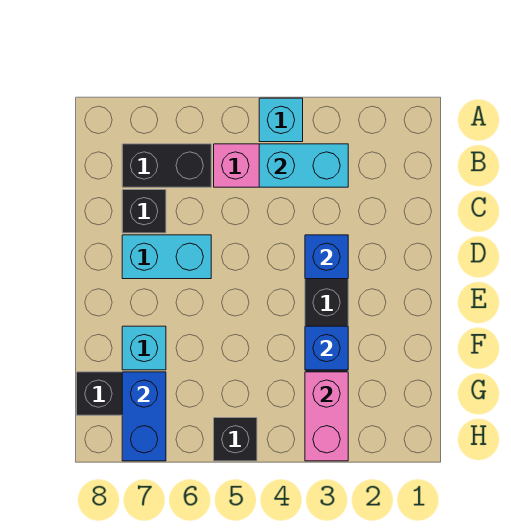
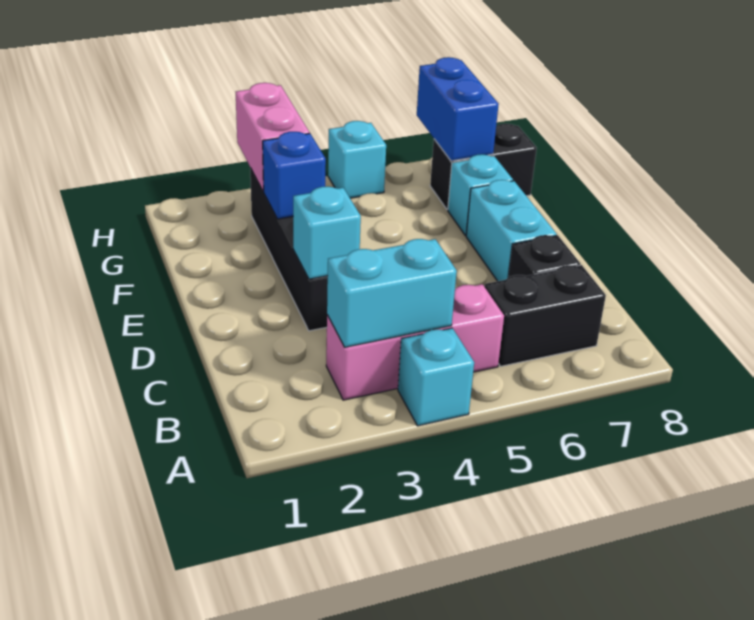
blue 1x1 brick [305,235,348,279] -> cyan 1x1 brick [293,186,361,279]
cyan 1x2 brick [122,235,211,279] -> cyan 1x2 brick turned to [466,180,557,281]
black 1x1 brick [214,418,257,461] -> cyan 1x1 brick [328,121,386,198]

